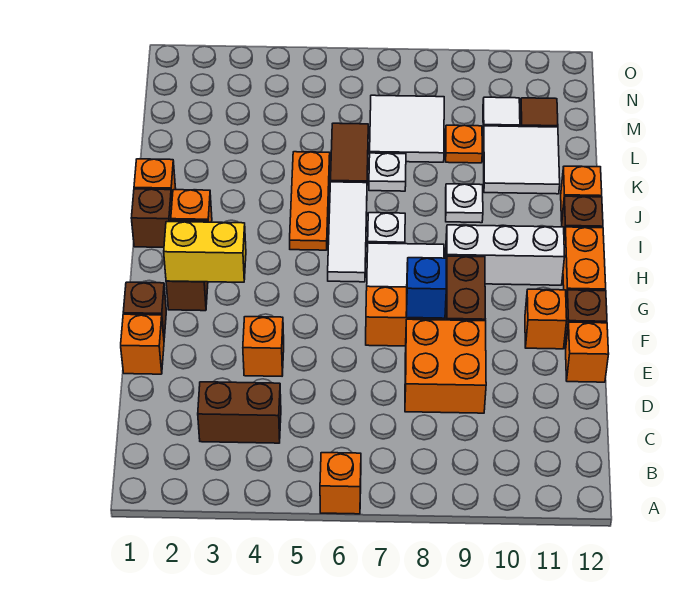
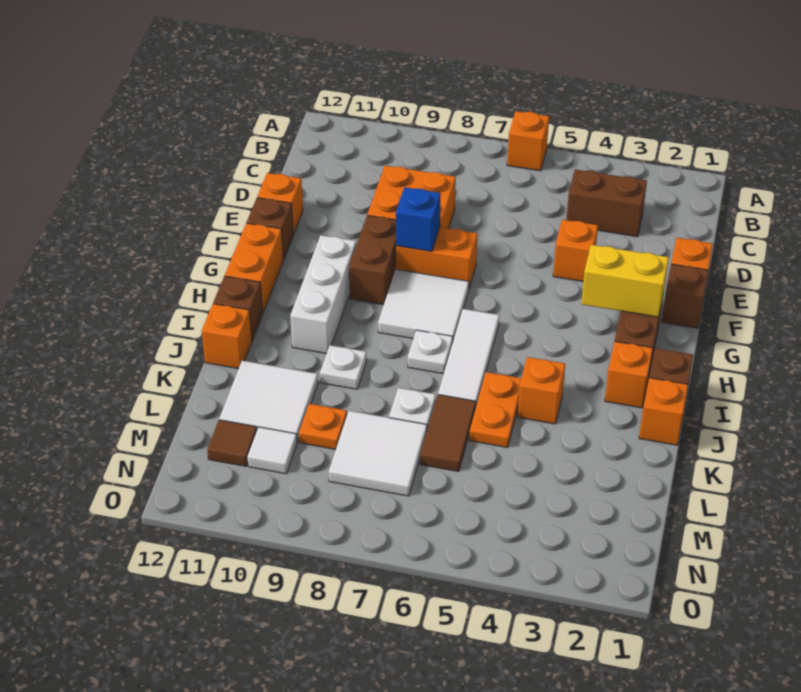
orange 1x1 brick [525,289,567,349] -> orange 1x1 brick moved to [518,357,565,424]
white 1x3 brick [446,225,565,285] -> white 1x3 brick turned to [290,235,356,354]
orange 1x3 plate [290,152,330,250] -> orange 1x2 plate [469,372,521,448]

